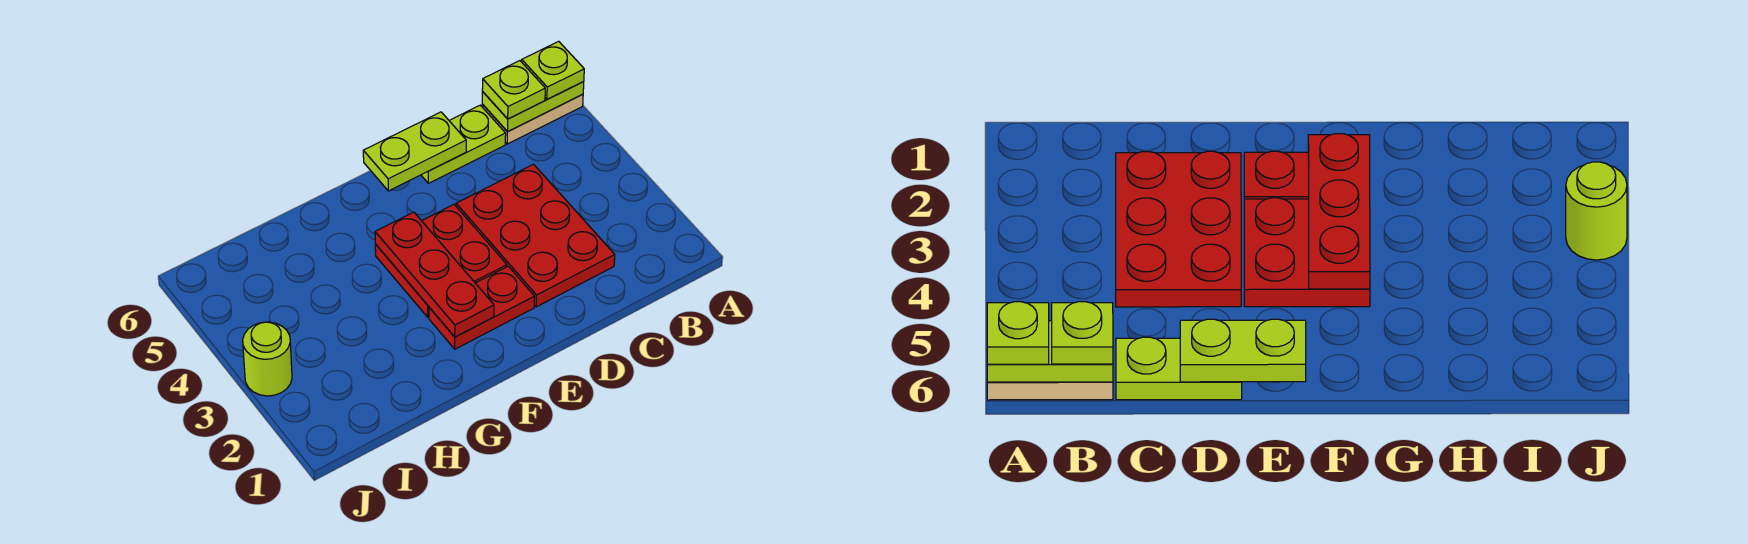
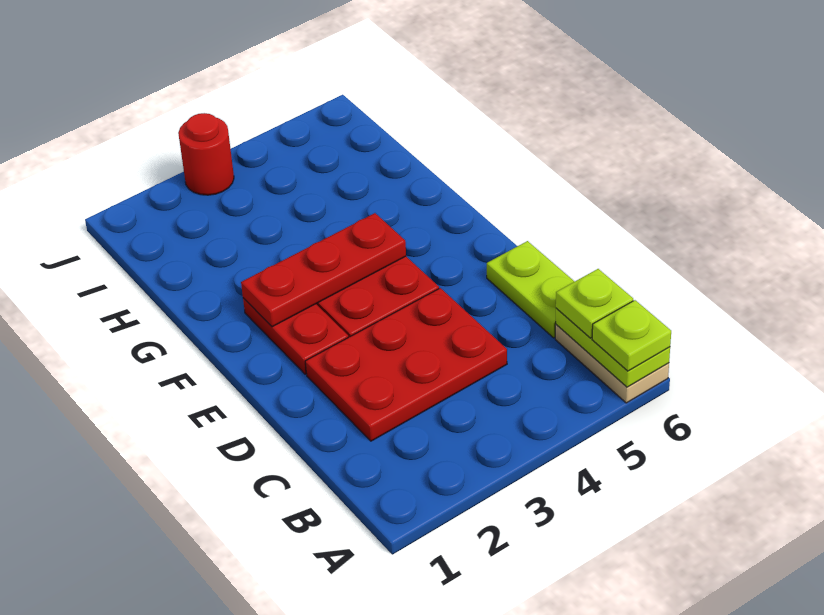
lime 1x2 plate [363,112,466,191] -> none
lime 1x1 round brick [243,322,292,396] -> red 1x1 round brick [178,113,234,195]

